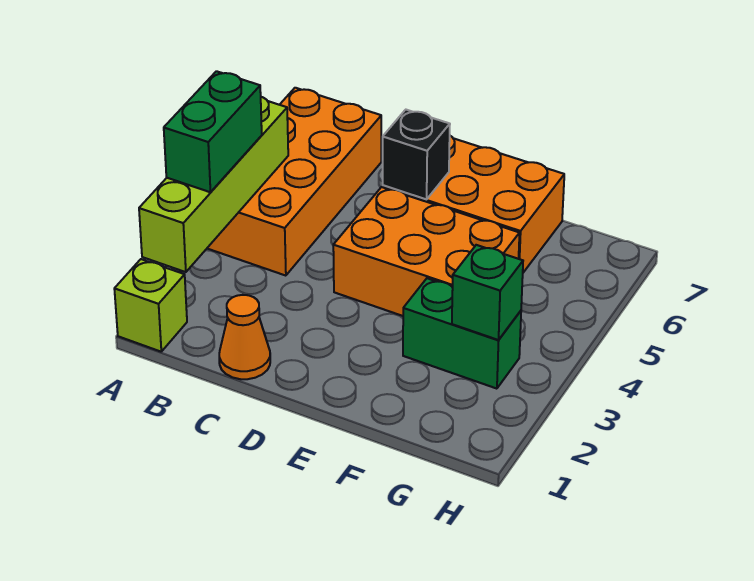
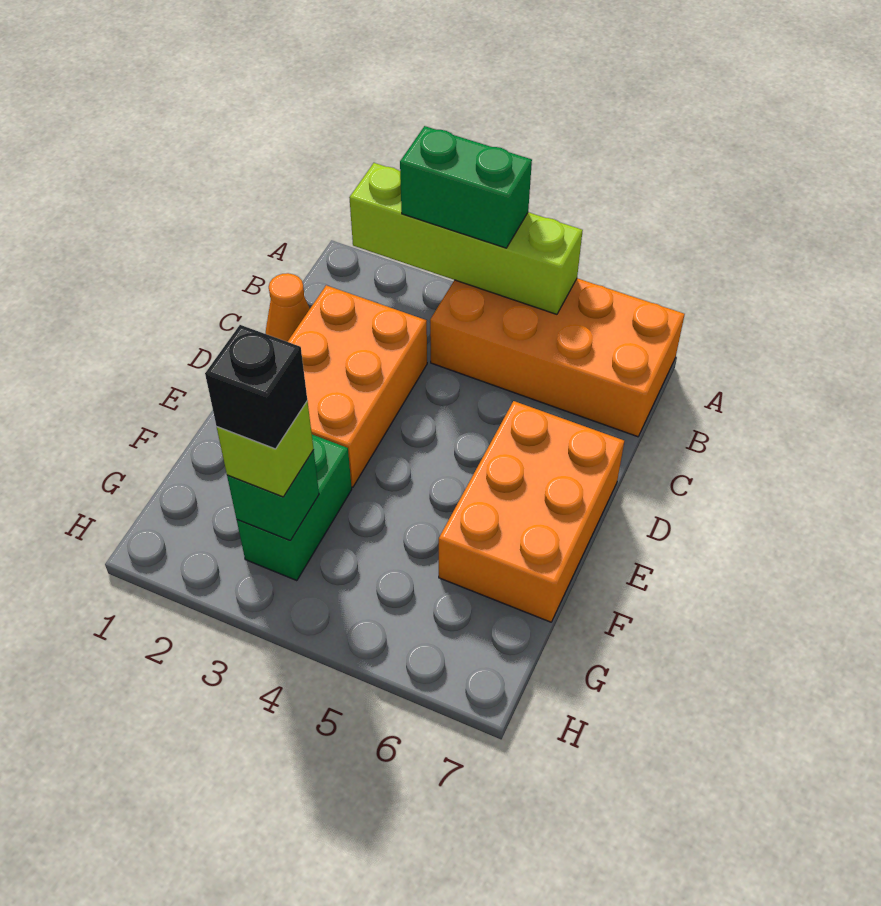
lime 1x1 brick [114,259,187,352] -> lime 1x1 brick moved to [217,401,314,497]
orange 2x3 brick [333,187,520,316] -> orange 2x3 brick moved to [288,285,427,487]
black 1x1 brick [383,110,450,199] -> black 1x1 brick moved to [205,325,307,449]

